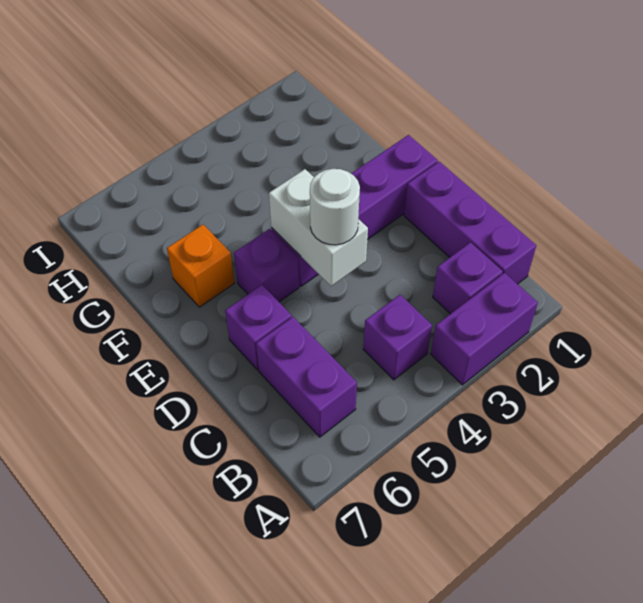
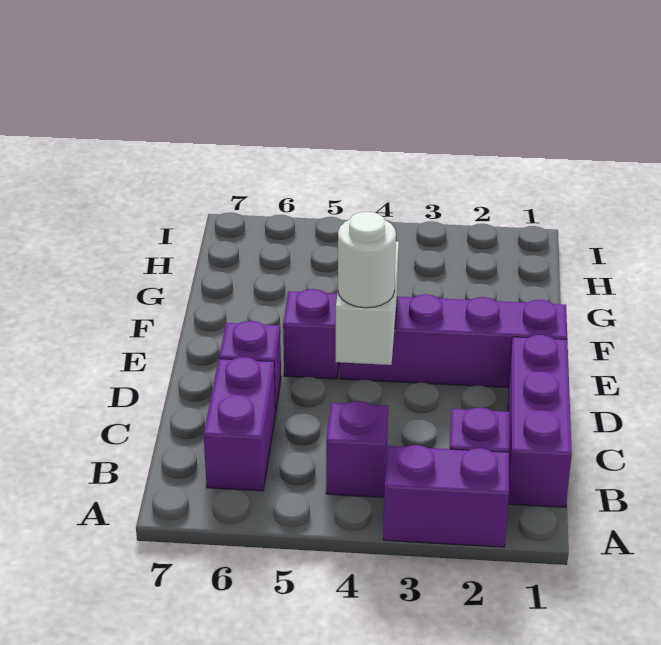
orange 1x1 brick [167,225,234,307] -> none

